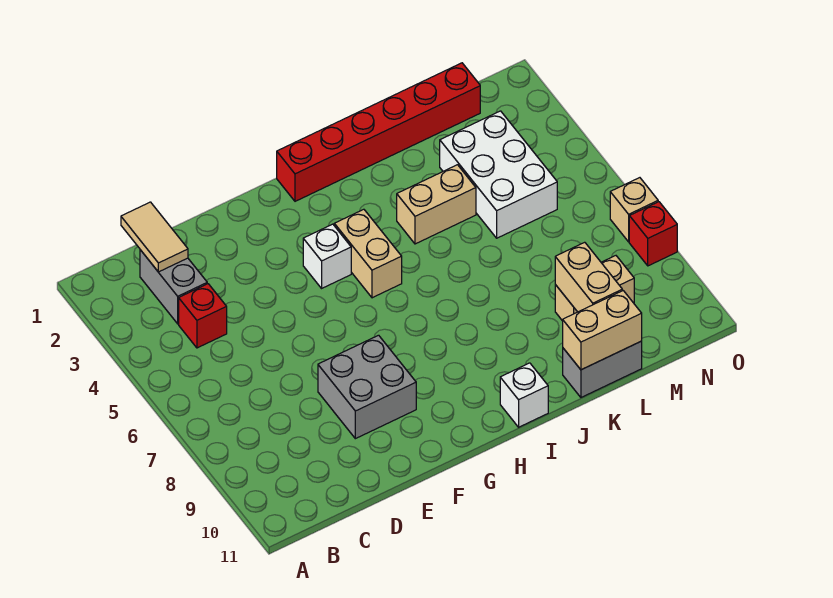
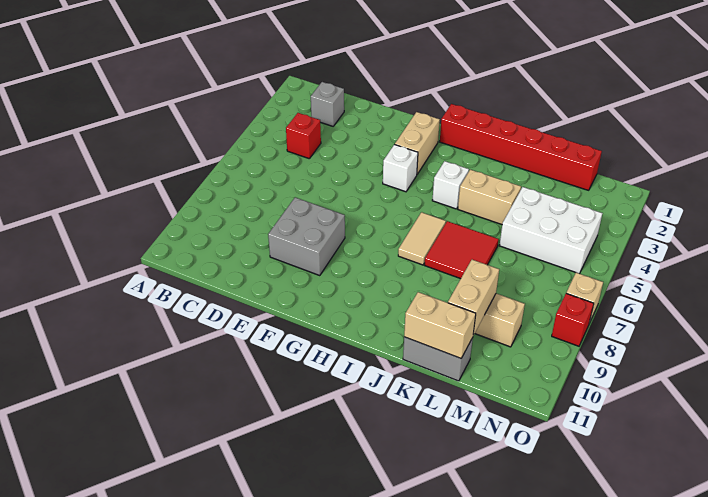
tan 1x2 tile [121,202,188,272] -> tan 1x2 tile moved to [398,212,446,265]
grey 1x2 brick [140,250,207,324] -> grey 1x1 brick [311,82,344,126]
tan 1x2 brick [334,209,402,298] -> tan 1x2 brick moved to [395,112,440,174]
white 1x1 brick [500,363,548,427] -> white 1x1 brick moved to [432,161,469,209]
none -> red 2x2 tile [425,221,499,279]
white 2x3 brick [440,111,557,238] -> white 2x3 brick turned to [499,187,602,274]

